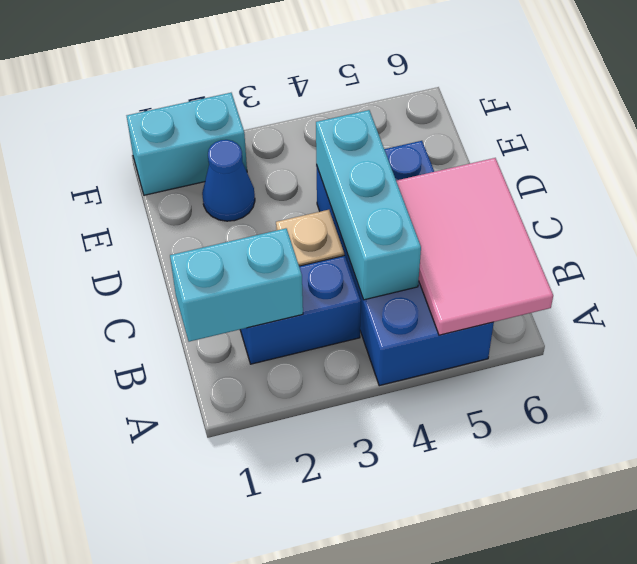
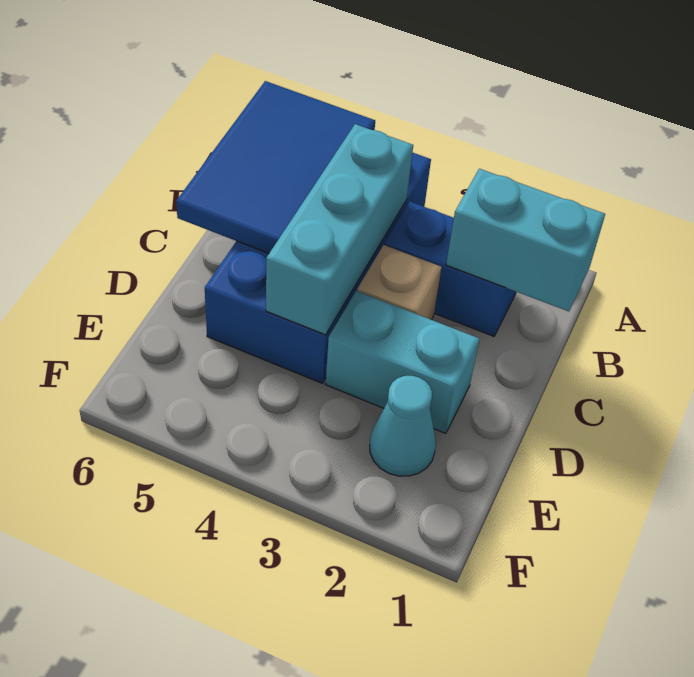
pink 2x3 tile [396,158,553,335] -> blue 2x3 tile [176,81,375,253]
blue 1x1 cone [202,140,255,221] -> cyan 1x1 cone [370,376,436,476]
cyan 1x2 brick [127,93,247,195] -> cyan 1x2 brick moved to [325,291,479,433]

